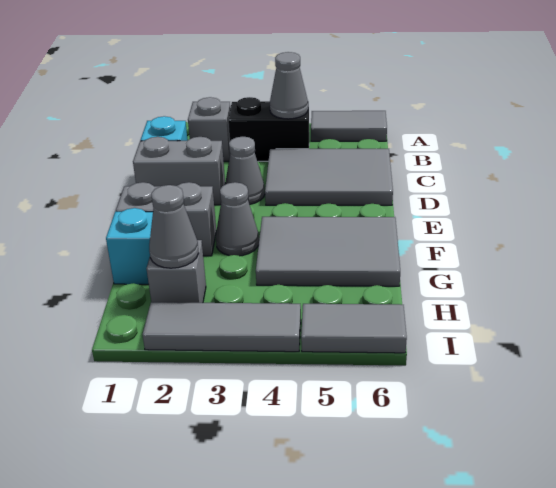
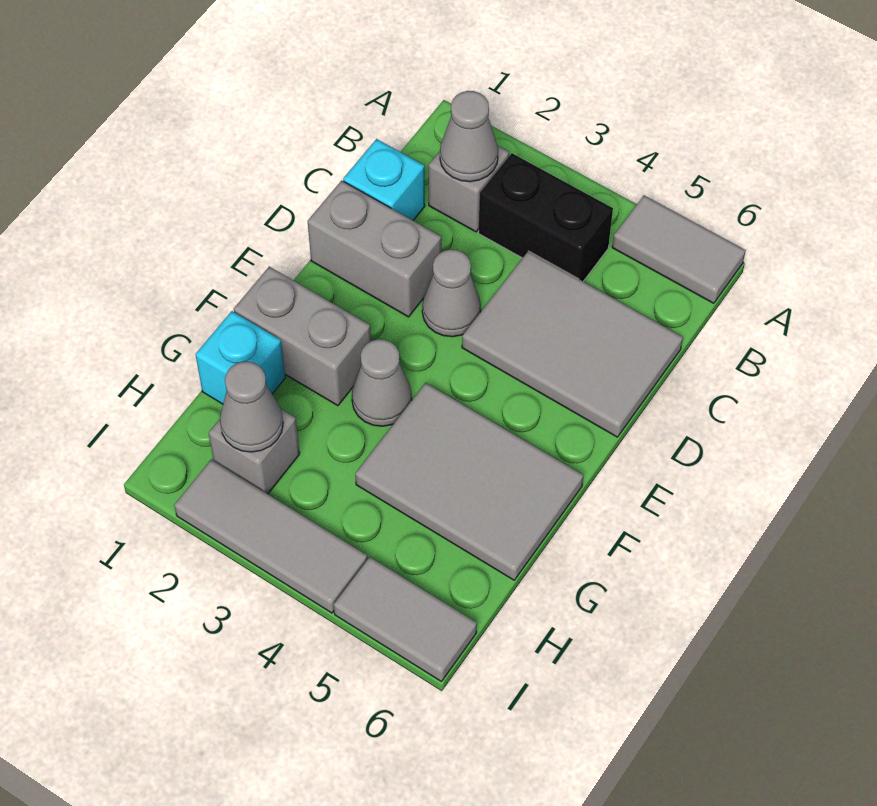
grey 1x1 cone [270,52,308,119] -> grey 1x1 cone moved to [440,91,498,182]

